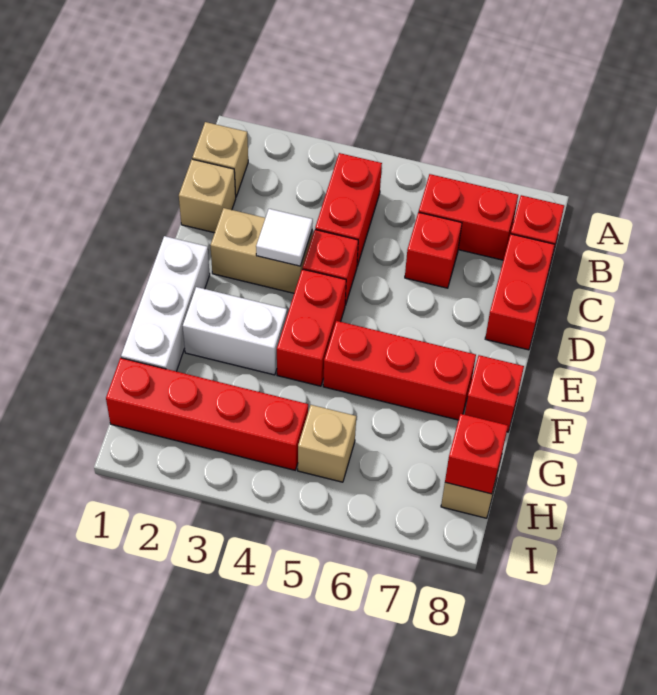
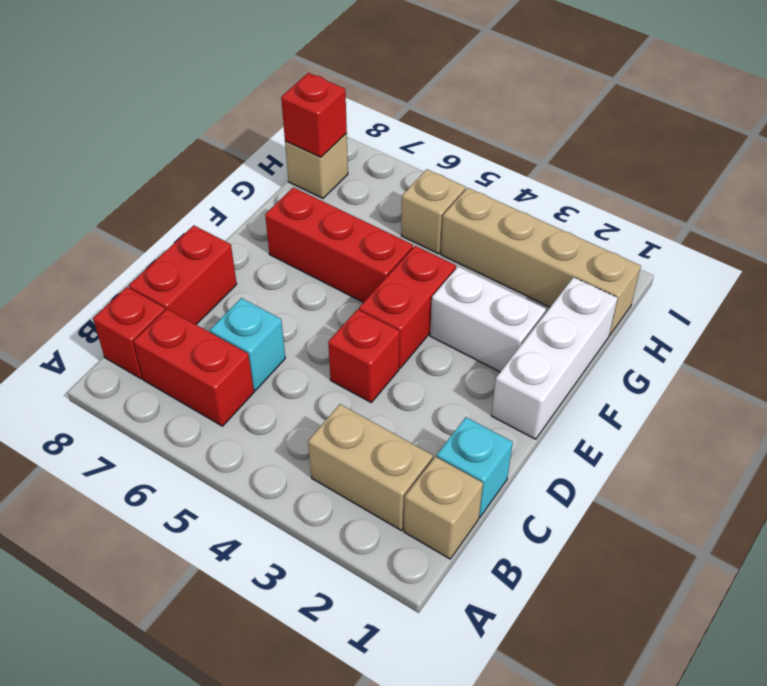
red 1x2 brick [315,153,382,266] -> none
tan 1x1 brick [179,159,236,233] -> cyan 1x1 brick [437,417,513,517]
red 1x1 brick [405,212,462,288] -> cyan 1x1 brick [210,298,285,391]
tan 1x2 brick [210,208,312,293] -> tan 1x2 brick moved to [308,404,433,531]
white 1x1 tile [256,209,313,266] -> none
red 1x1 brick [465,355,524,432] -> none
red 1x4 brick [106,358,308,470] -> tan 1x4 brick [441,188,641,336]

